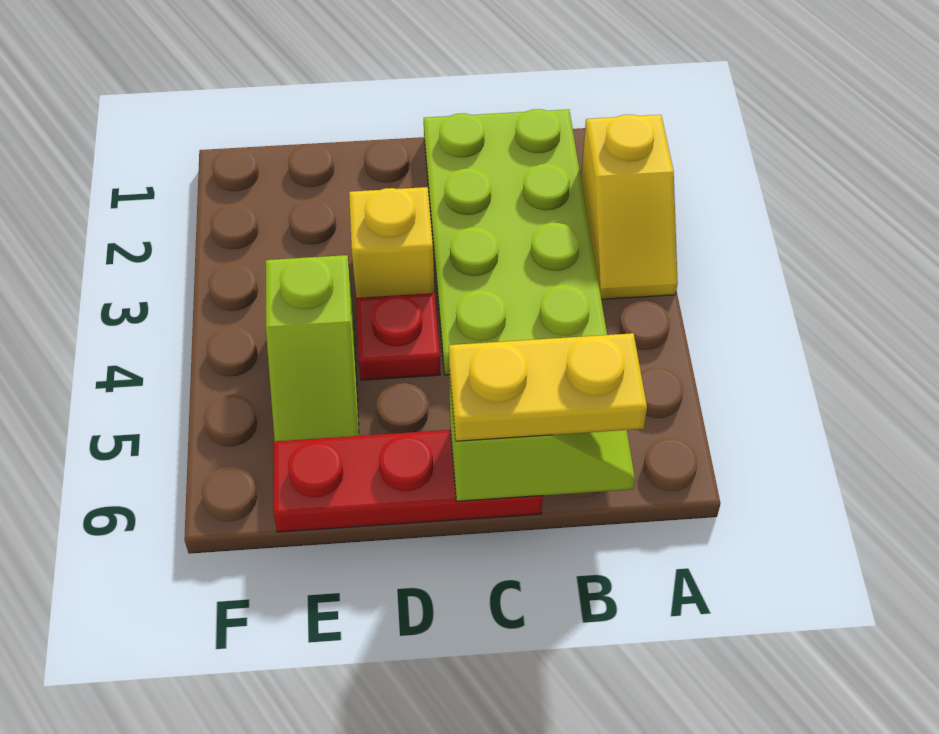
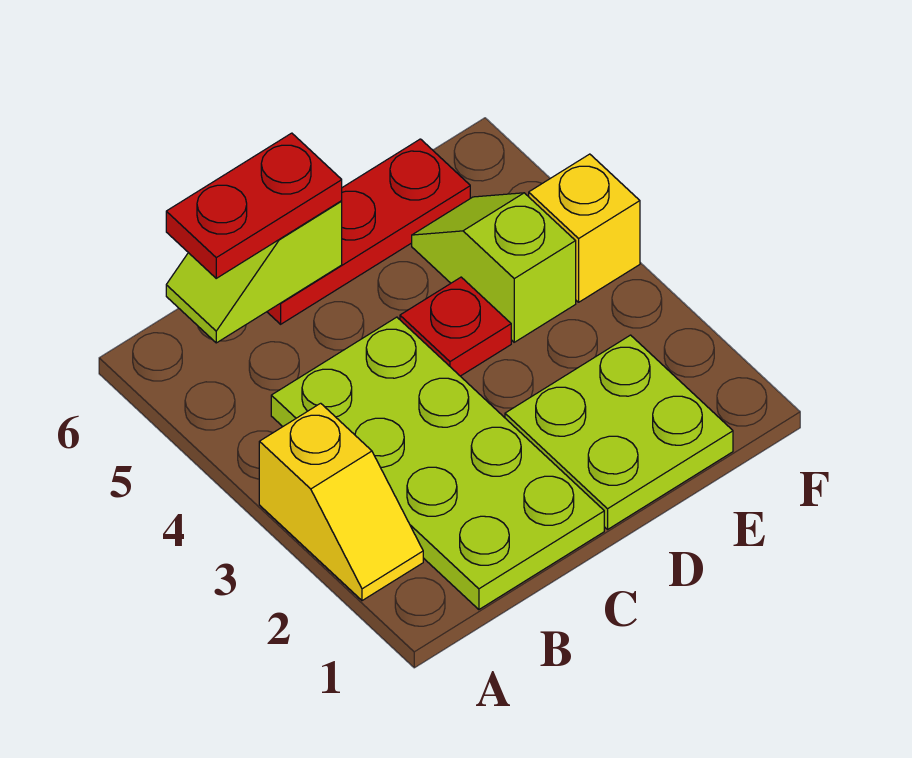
yellow 1x2 slope [581,115,678,299] -> yellow 1x2 slope turned to [259,403,423,601]
yellow 1x2 plate [449,333,647,441] -> red 1x2 plate [166,133,342,278]
none -> lime 2x2 plate [505,335,733,529]
yellow 1x1 brick [349,187,434,298] -> yellow 1x1 brick moved to [529,154,640,302]

